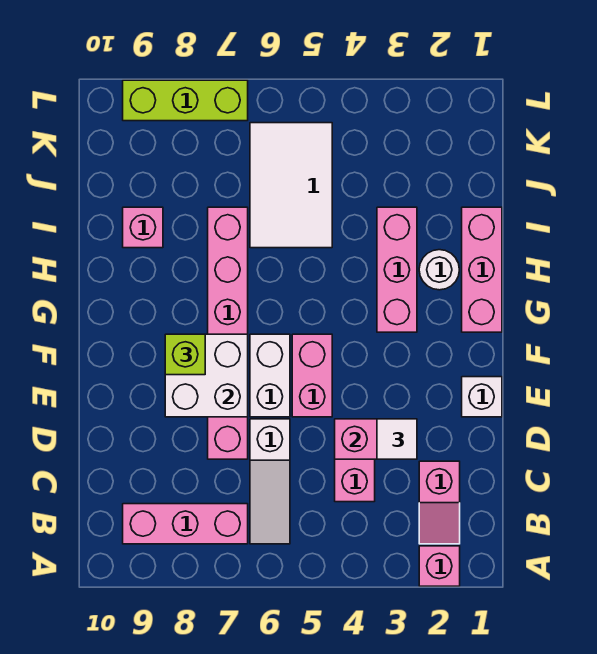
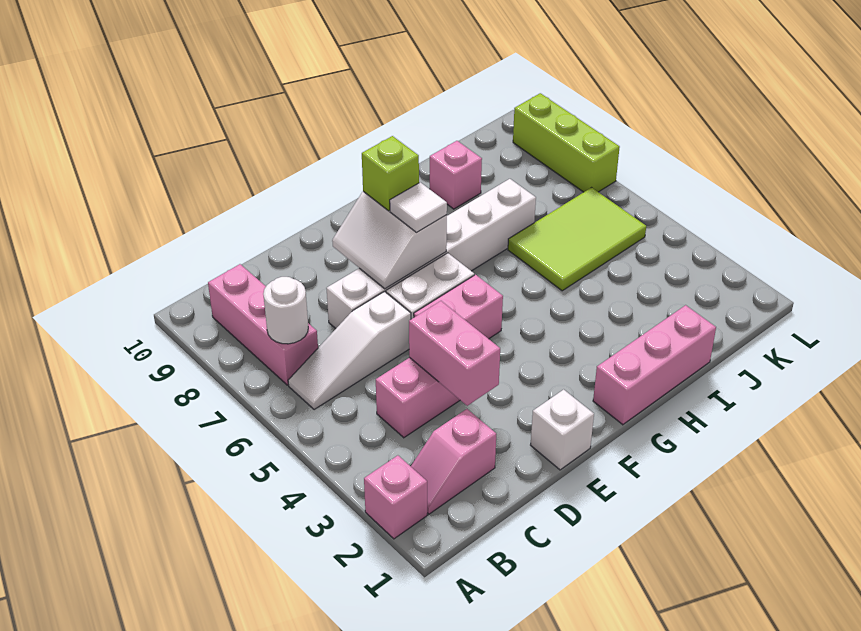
white 1x1 tile [377,419,417,459] -> white 1x1 tile moved to [390,182,447,232]
pink 1x6 brick [208,207,248,459] -> white 1x6 brick [327,179,536,328]
white 2x2 brick [165,334,248,417] -> white 2x2 slope [332,191,447,289]
pink 1x3 brick [377,207,417,332] -> none
white 1x1 round brick [419,250,459,290] -> white 1x1 round brick moved to [263,277,308,344]
white 2x3 tile [250,123,332,248] -> lime 2x3 tile [508,187,646,291]

